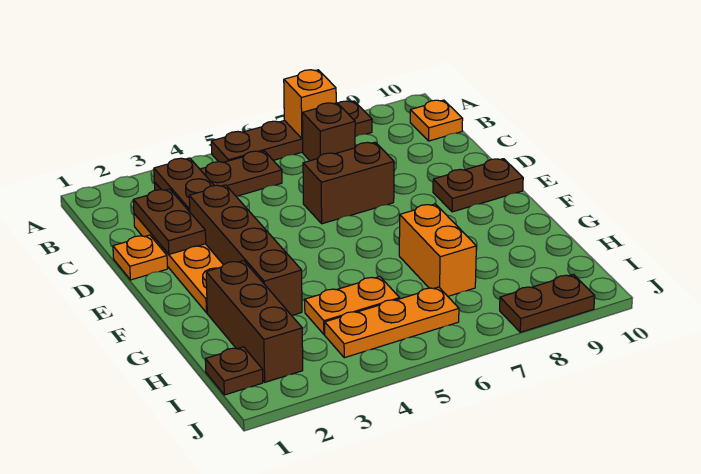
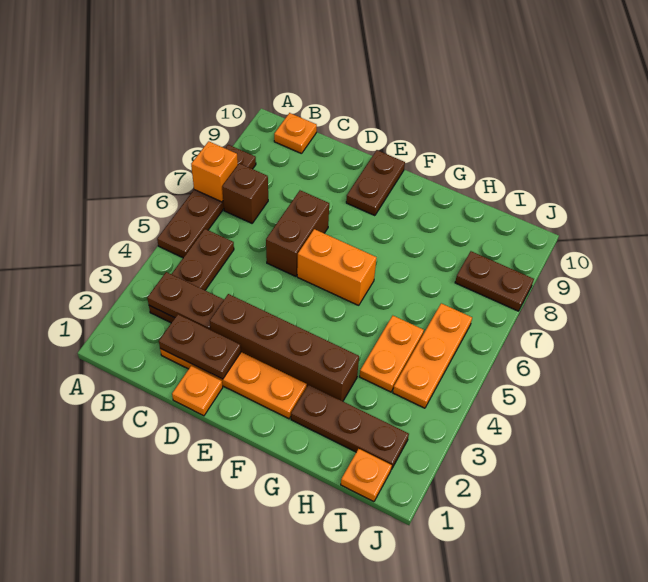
brown 1x3 brick [206,261,303,382] -> brown 1x3 plate [291,385,409,469]
orange 1x2 brick [399,204,476,296] -> orange 1x2 brick moved to [297,229,377,305]
brown 1x1 plate [205,347,263,395] -> orange 1x1 plate [341,449,392,502]
brown 1x2 plate [500,274,595,332] -> brown 1x2 plate turned to [455,251,534,311]

